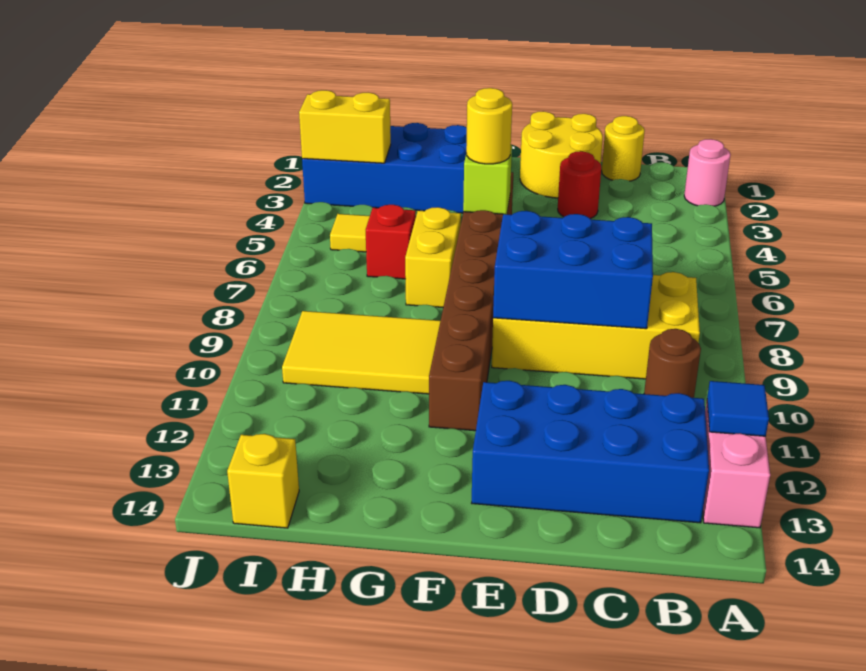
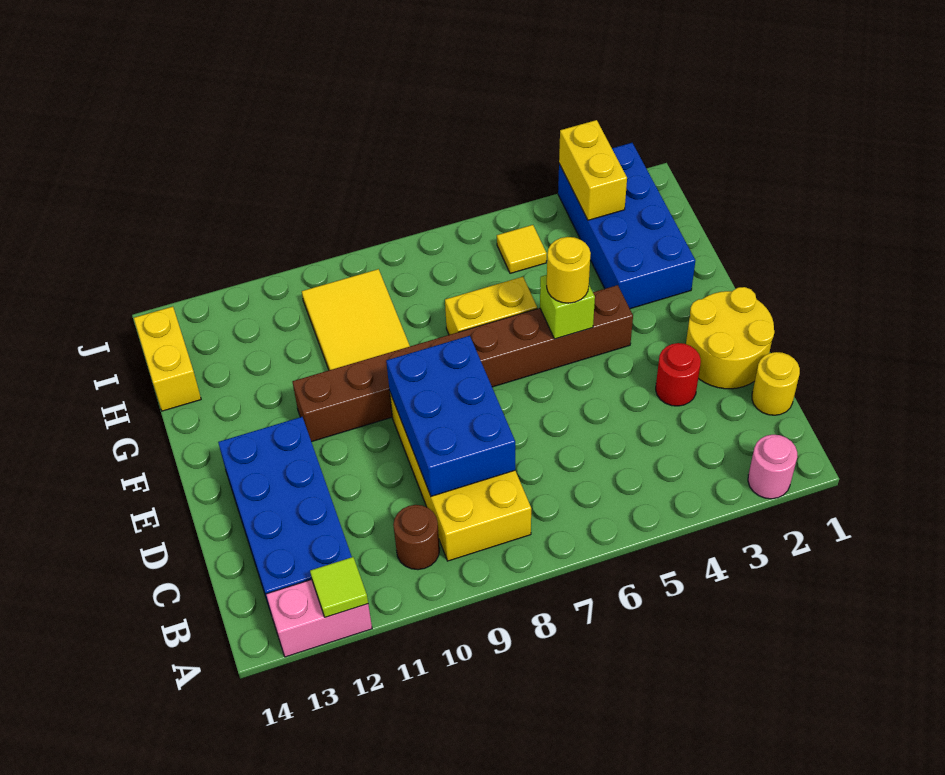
blue 1x1 tile [707,381,769,436] -> lime 1x1 tile [310,557,368,617]
red 1x1 brick [366,205,416,279] -> none
yellow 1x1 brick [227,434,299,528] -> yellow 1x2 brick [134,307,201,411]

